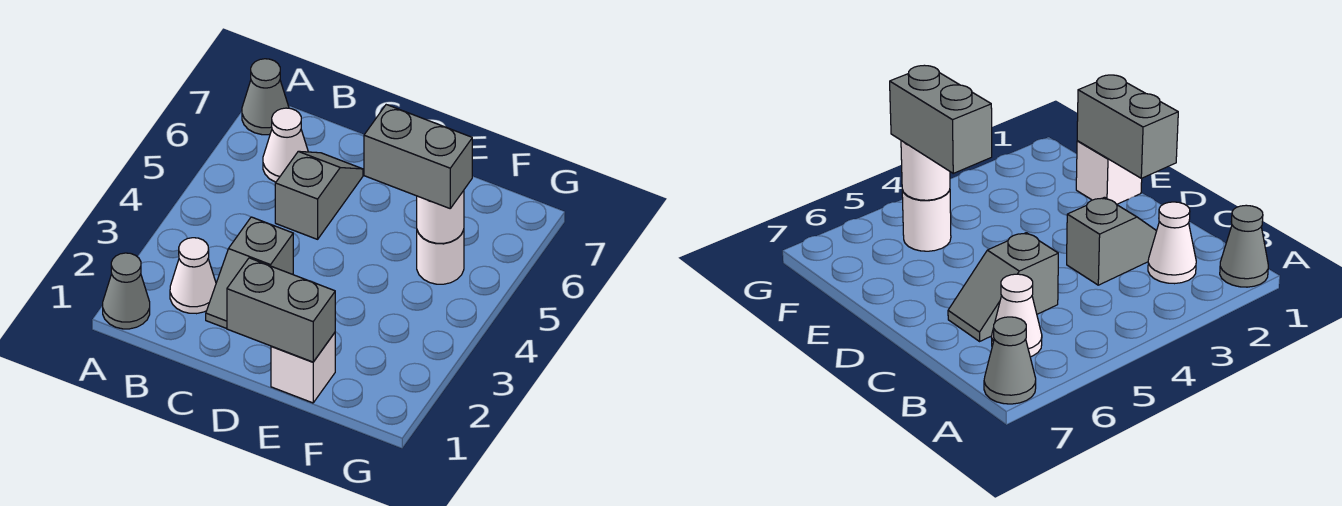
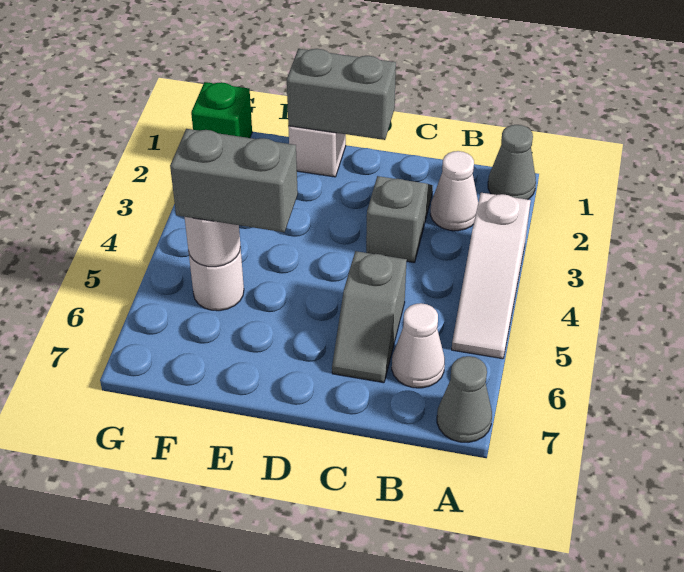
none -> white 1x3 slope [452,193,531,359]
none -> green 1x1 brick [191,82,252,138]

